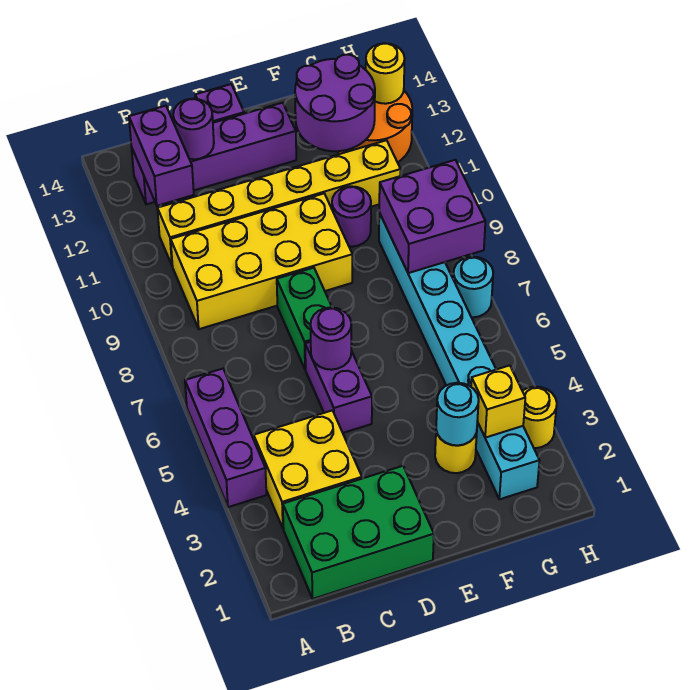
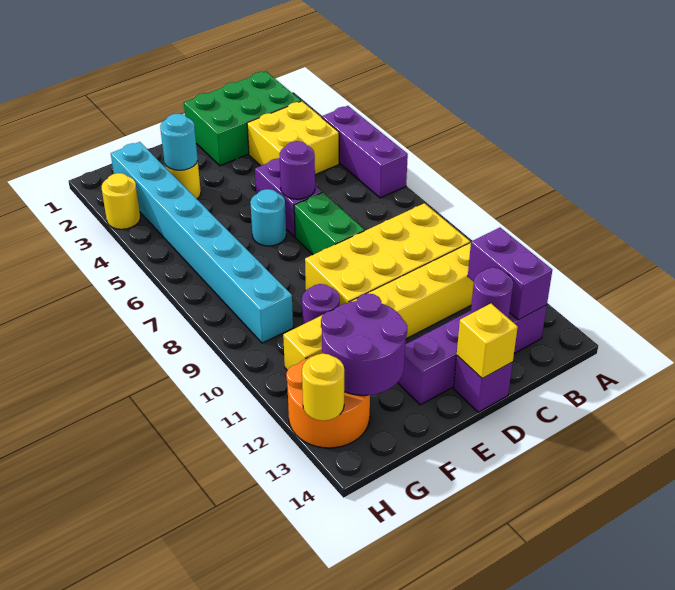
yellow 1x1 brick [471,365,525,438] -> yellow 1x1 brick moved to [457,304,518,379]
purple 2x2 brick [379,160,485,273] -> none
cyan 1x1 round brick [453,257,493,317] -> cyan 1x1 round brick moved to [250,189,286,246]

